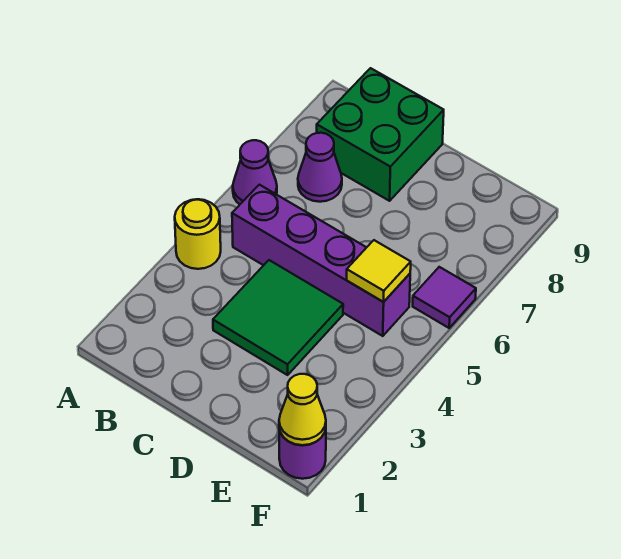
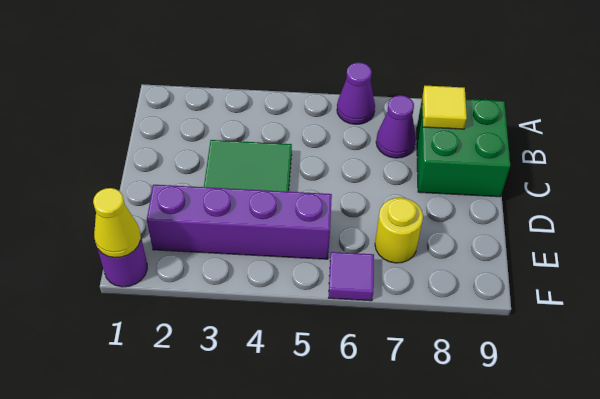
yellow 1x1 round brick [175,199,221,269] -> yellow 1x1 round brick moved to [375,198,423,263]
purple 1x4 brick [232,185,410,336] -> purple 1x4 brick turned to [147,185,332,259]
yellow 1x1 tile [347,240,411,302] -> yellow 1x1 tile moved to [422,86,467,129]

